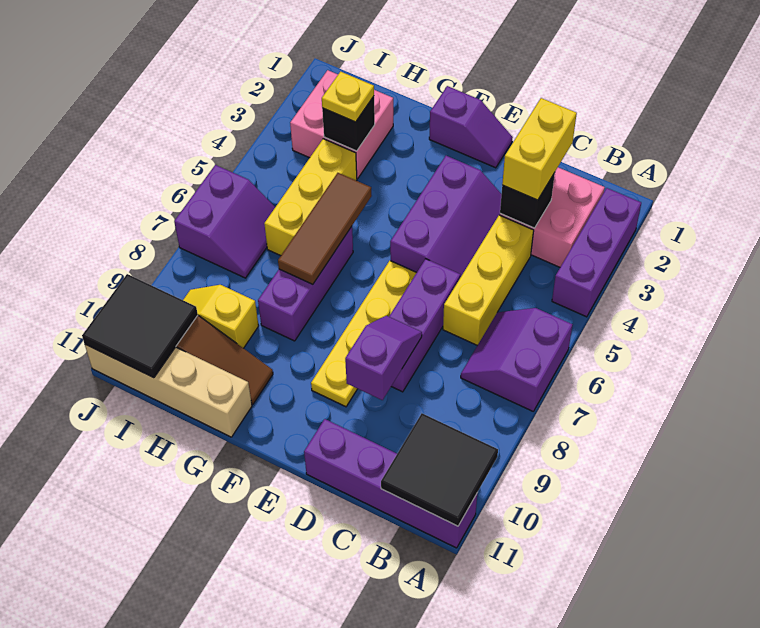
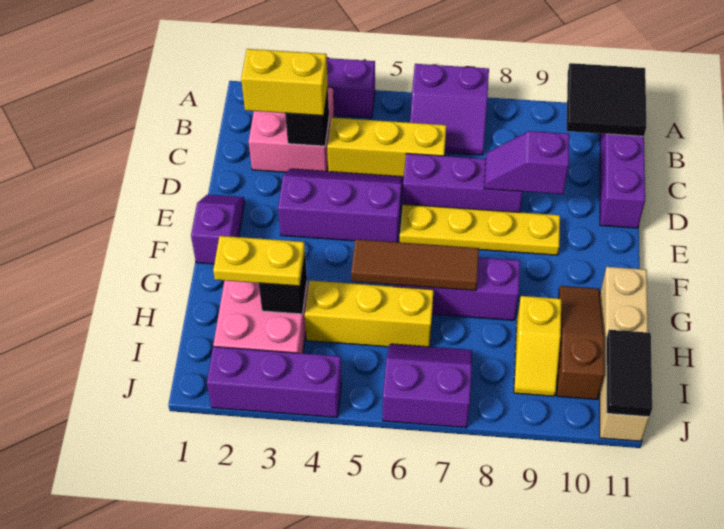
yellow 1x1 plate [322,72,374,122] -> yellow 1x2 plate [213,236,305,286]
black 2x2 tile [82,274,198,378] -> black 1x2 tile [606,330,652,417]
none -> purple 1x3 brick [207,347,342,417]

